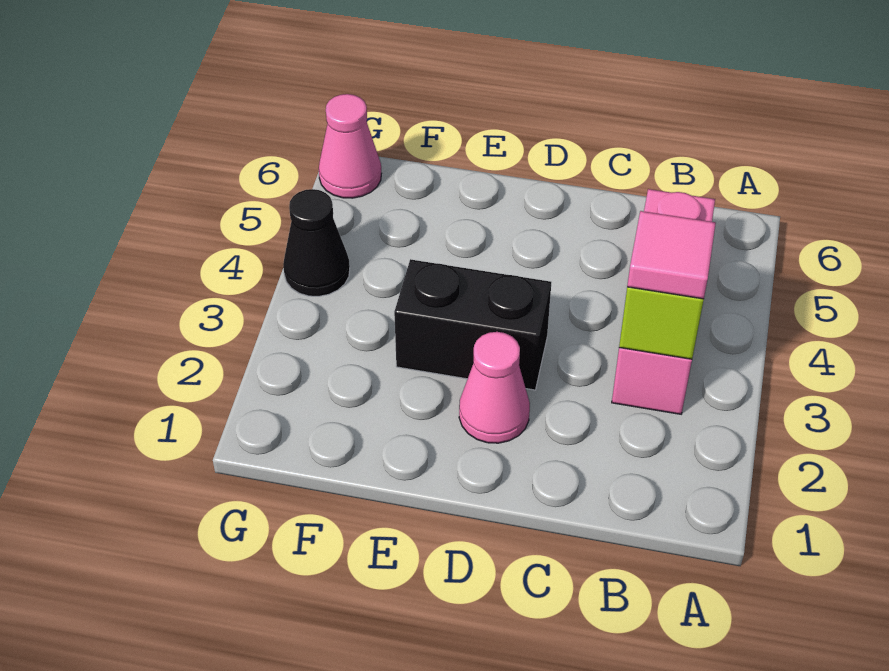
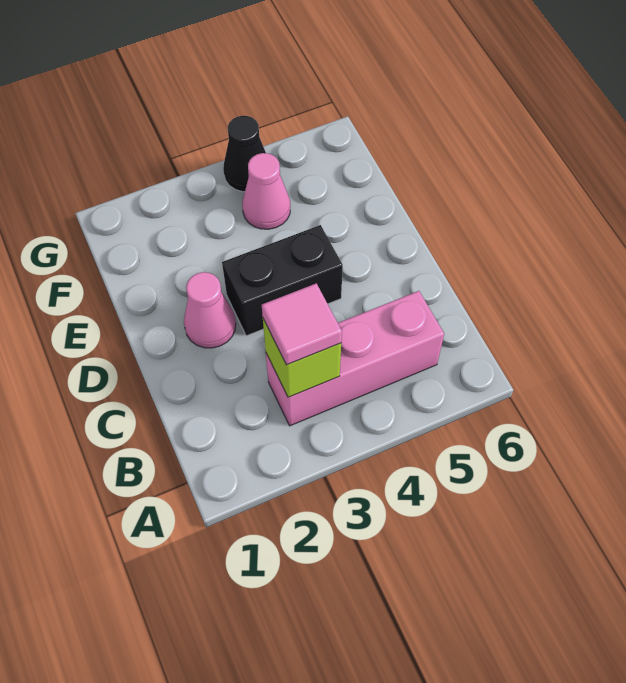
black 1x2 brick [394,259,551,390] -> black 1x2 brick turned to [222,225,343,336]
pink 1x1 cone [319,94,381,198] -> pink 1x1 cone moved to [242,153,290,229]

